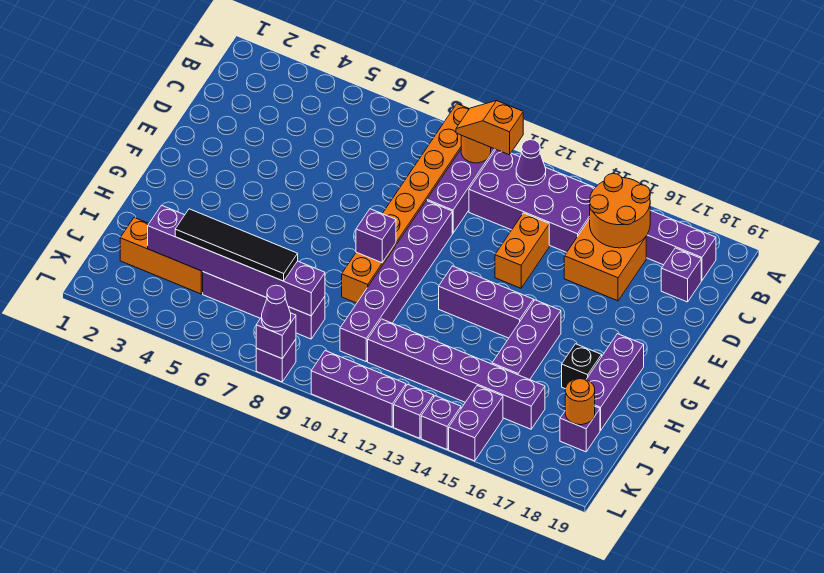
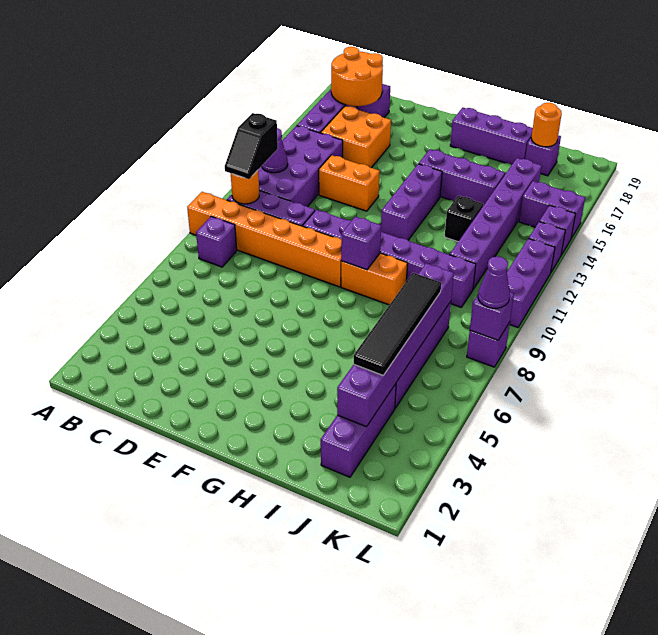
none -> purple 1x1 brick [196,216,237,267]
orange 1x2 slope [456,101,523,155] -> black 1x2 slope [225,113,278,179]
orange 2x2 round brick [590,173,650,248] -> orange 2x2 round brick moved to [331,47,383,106]
black 1x1 brick [562,344,602,389] -> black 1x1 brick moved to [445,196,483,242]
orange 1x3 brick [120,218,203,294] -> purple 1x3 brick [321,384,396,477]

